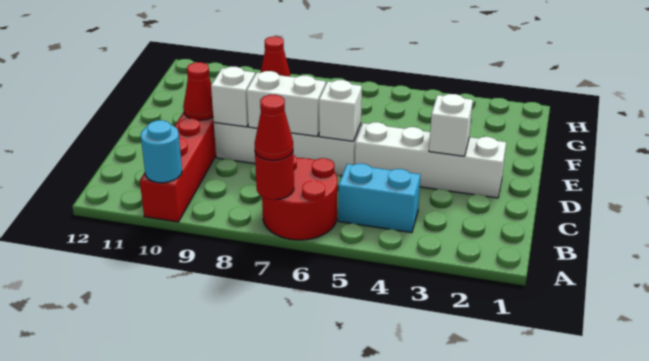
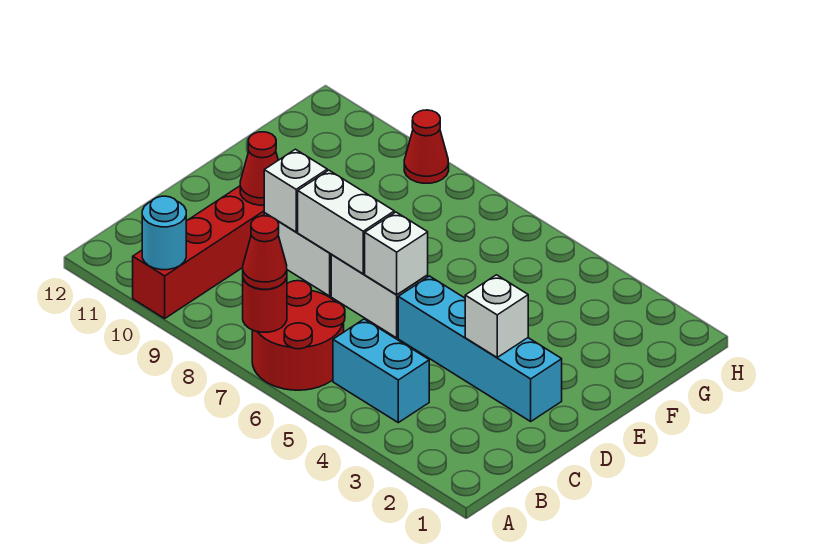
white 1x4 brick [355,122,506,198] -> cyan 1x4 brick [398,276,562,421]

